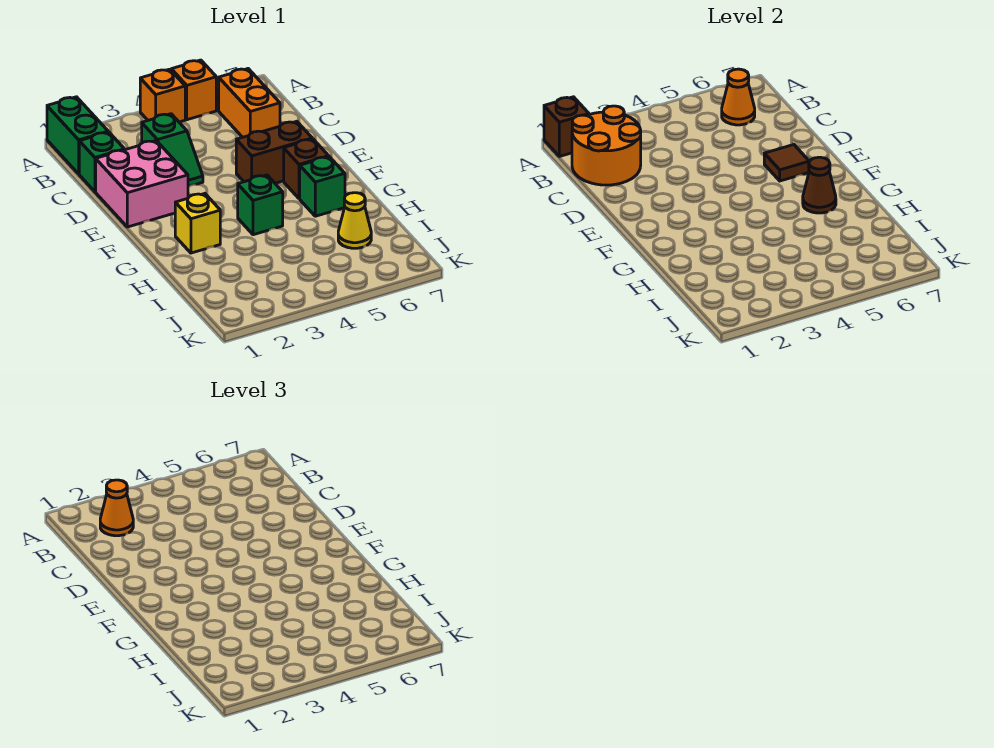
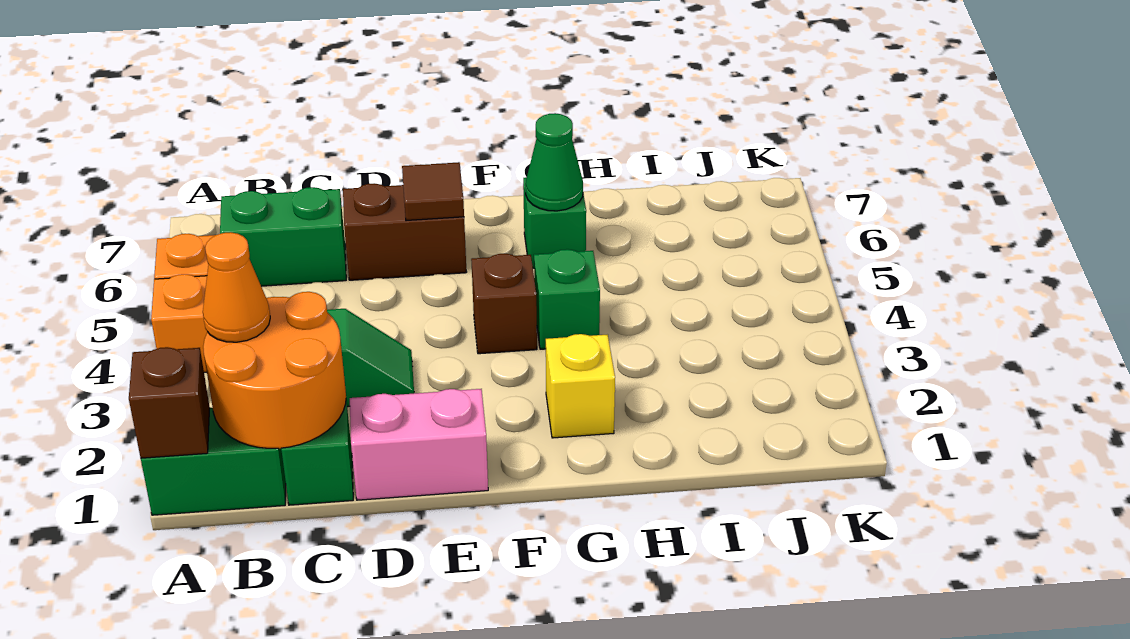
orange 1x2 brick [219,69,280,137] -> green 1x2 brick [220,187,346,287]
orange 1x1 cone [722,69,755,125] -> none
pink 2x2 brick [96,141,188,227] -> pink 1x2 brick [350,389,488,500]
brown 1x2 brick [236,121,312,183] -> brown 1x2 brick turned to [343,183,466,280]
brown 1x1 brick [284,139,329,199] -> brown 1x1 brick moved to [471,254,537,354]
brown 1x1 cone [803,157,836,213] -> green 1x1 cone [526,113,583,211]
yellow 1x1 cone [338,193,371,248] -> none

